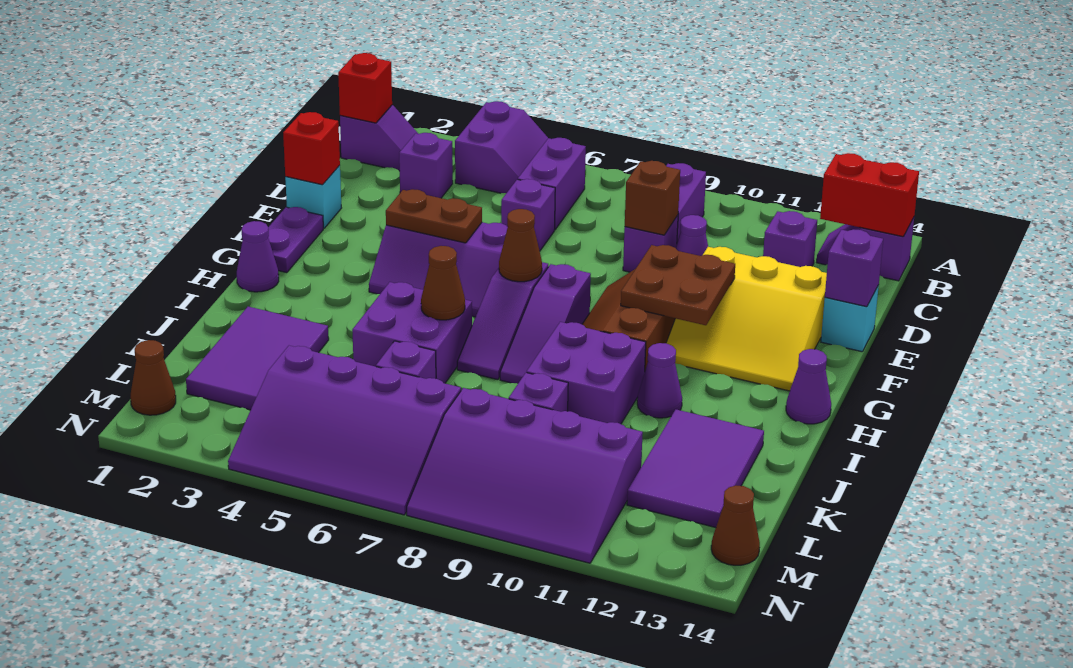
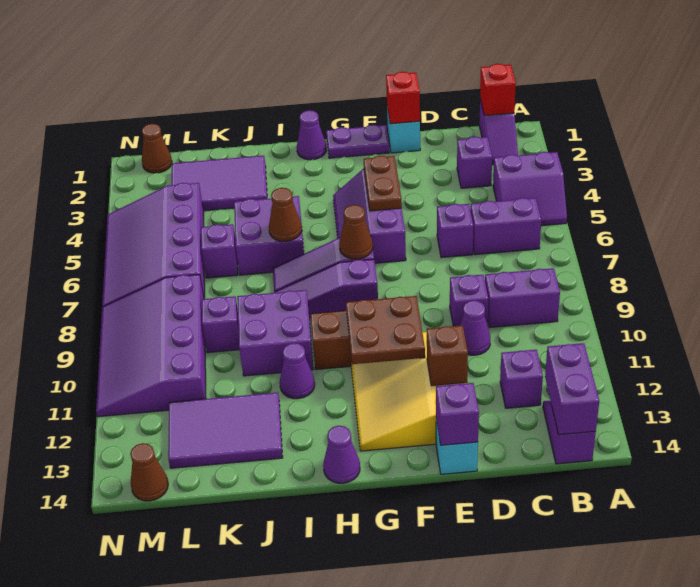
red 1x2 brick [820,153,919,237] -> purple 1x2 brick [545,343,599,435]
brown 1x1 brick [625,161,680,235] -> brown 1x1 brick moved to [427,325,468,386]

